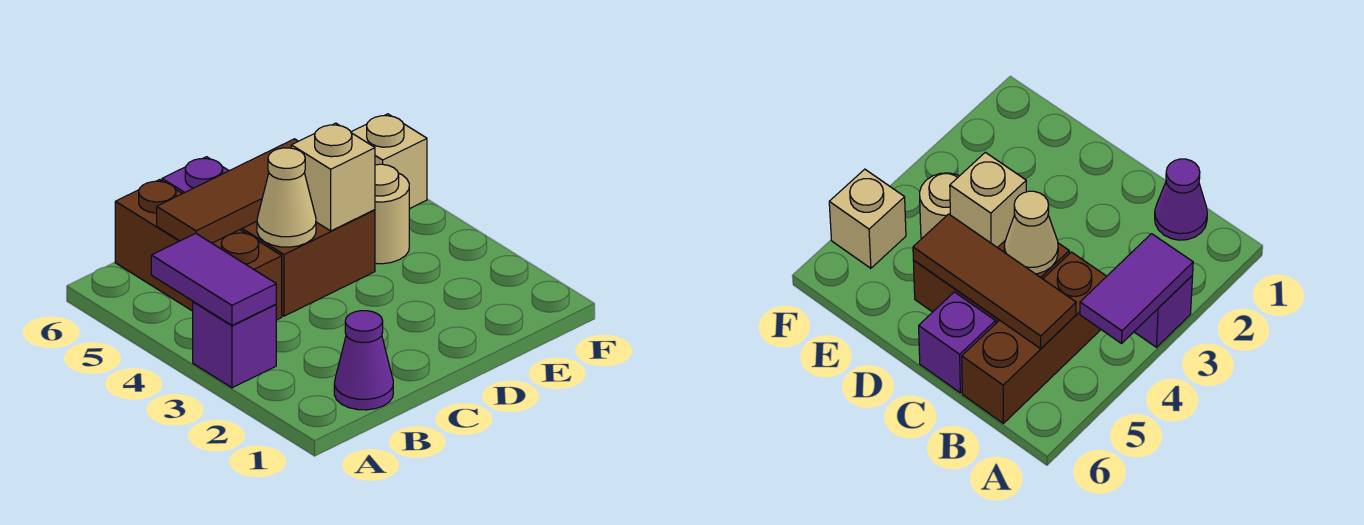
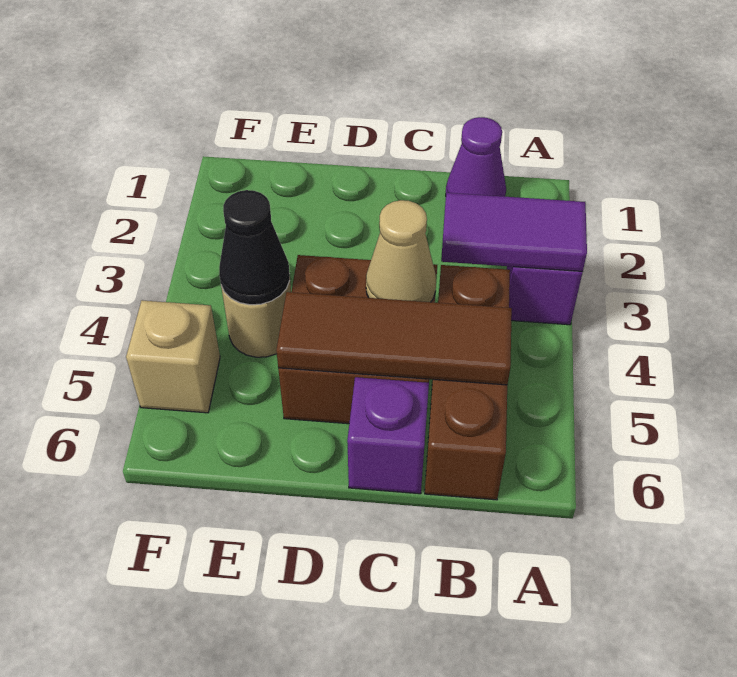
purple 1x2 tile [151,233,276,325] -> purple 1x2 tile turned to [441,193,587,271]
tan 1x1 brick [291,123,375,231] -> none
none -> black 1x1 cone [219,190,290,305]

